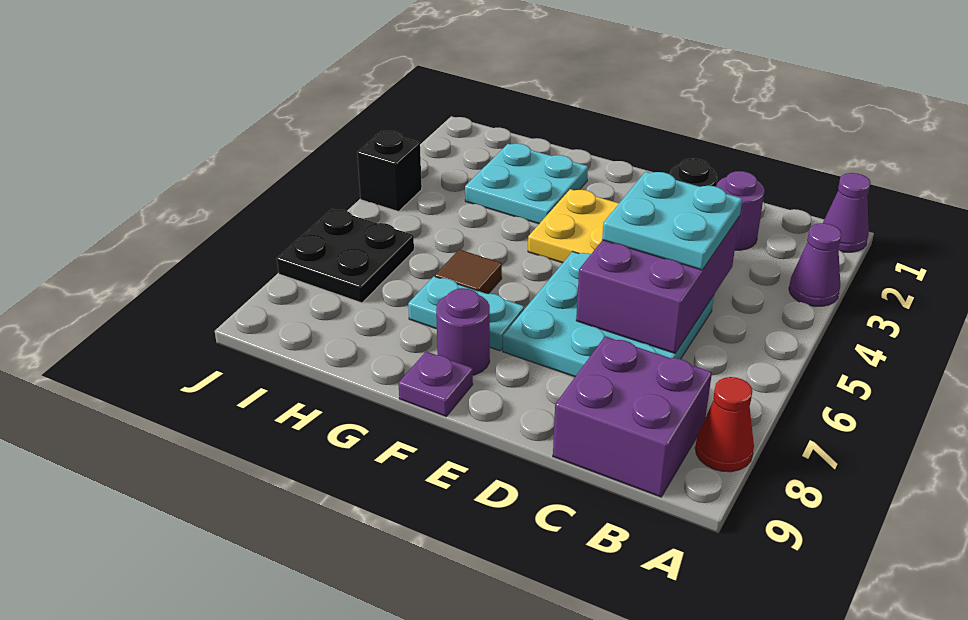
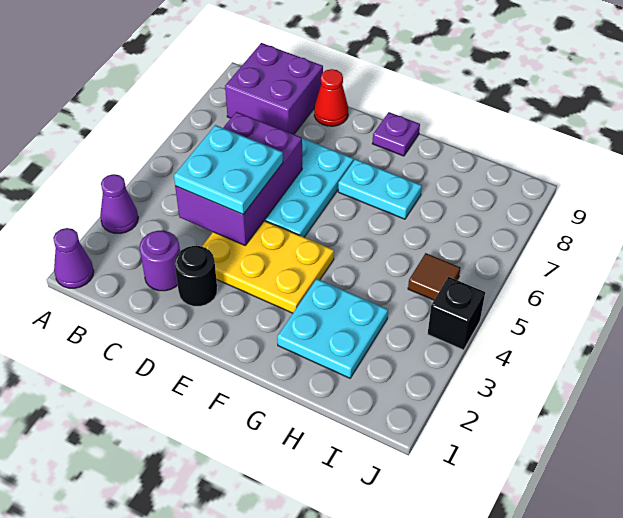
red 1x1 cone [695,377,754,472] -> red 1x1 cone moved to [314,69,348,126]
purple 1x1 round brick [436,288,490,375] -> none
brown 1x1 tile [435,250,502,294] -> brown 1x1 tile moved to [408,253,460,300]
black 2x2 plate [277,209,414,303] -> none

